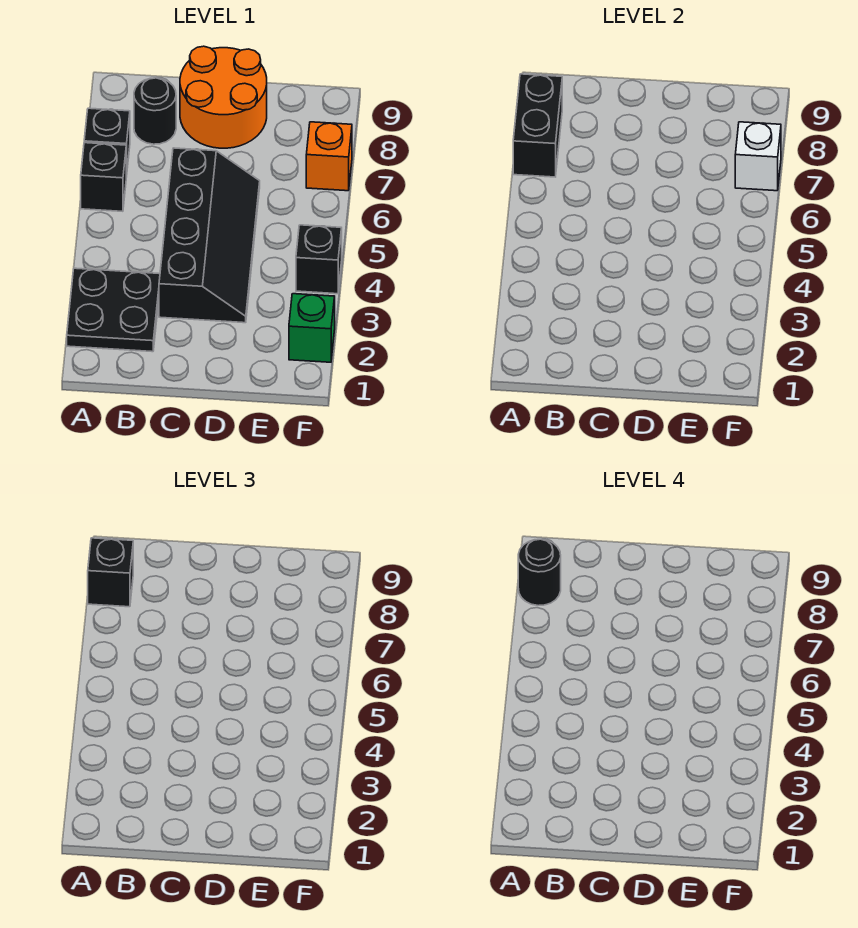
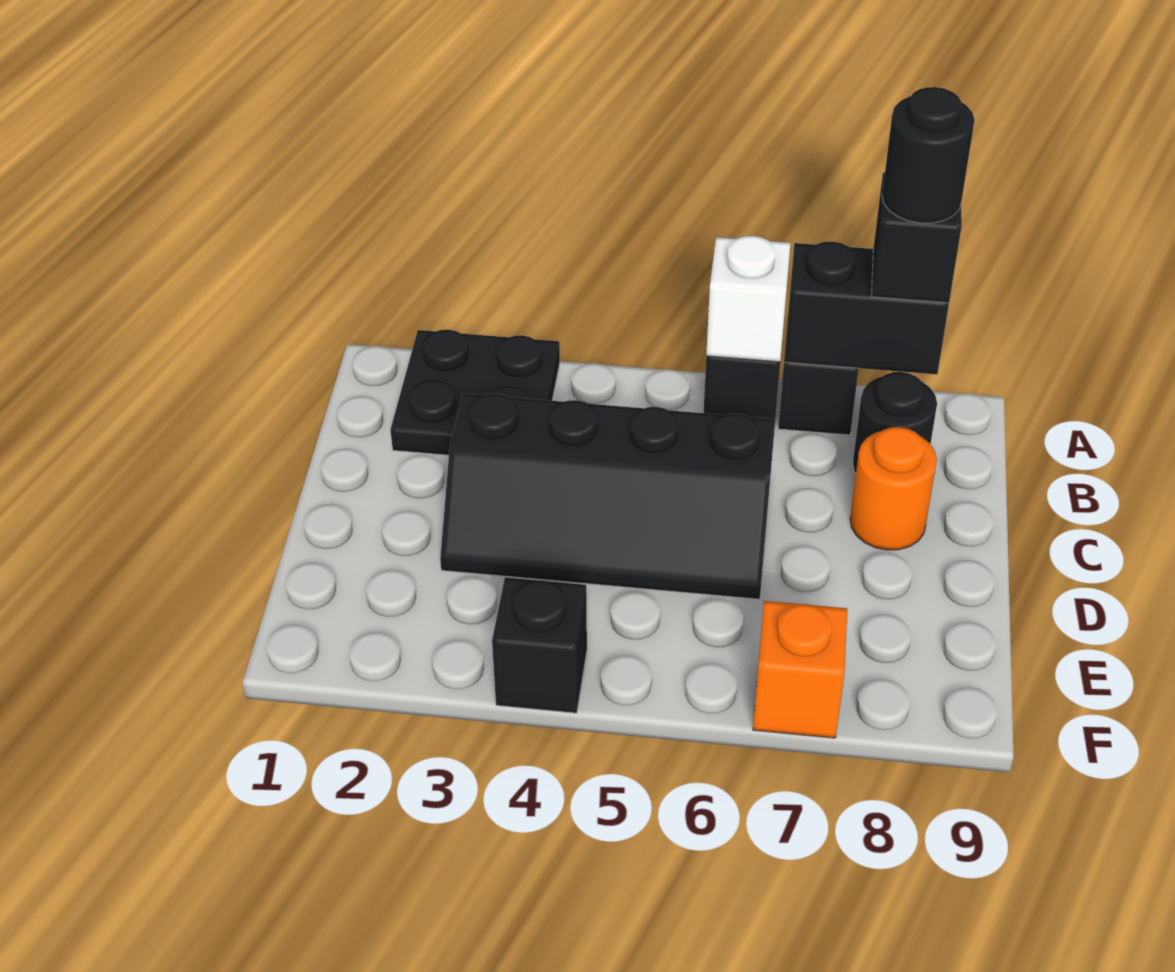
orange 2x2 round brick [180,46,267,148] -> orange 1x1 round brick [850,427,937,550]
green 1x1 brick [289,294,335,362] -> none
white 1x1 brick [735,122,781,191] -> white 1x1 brick moved to [706,236,791,362]

